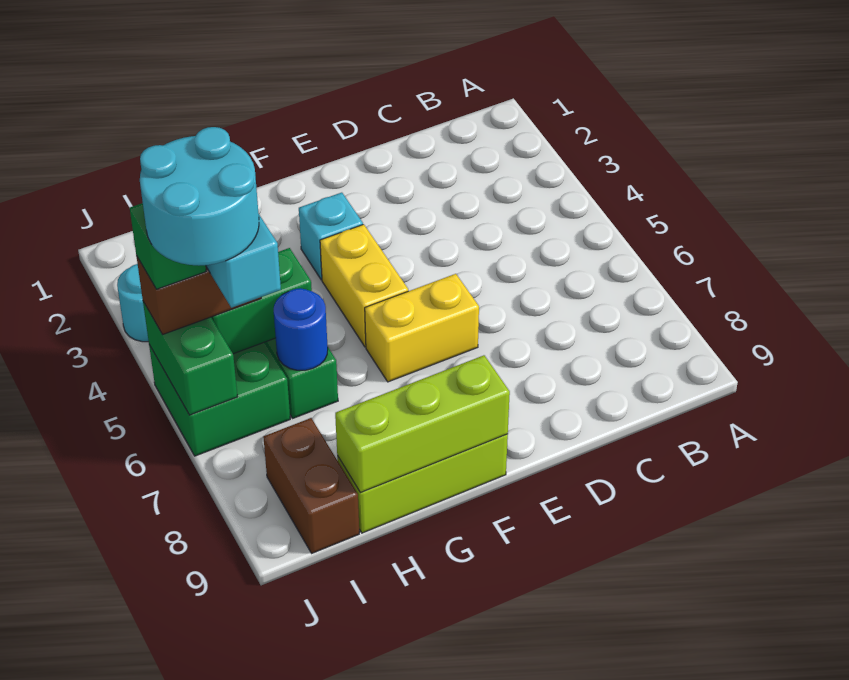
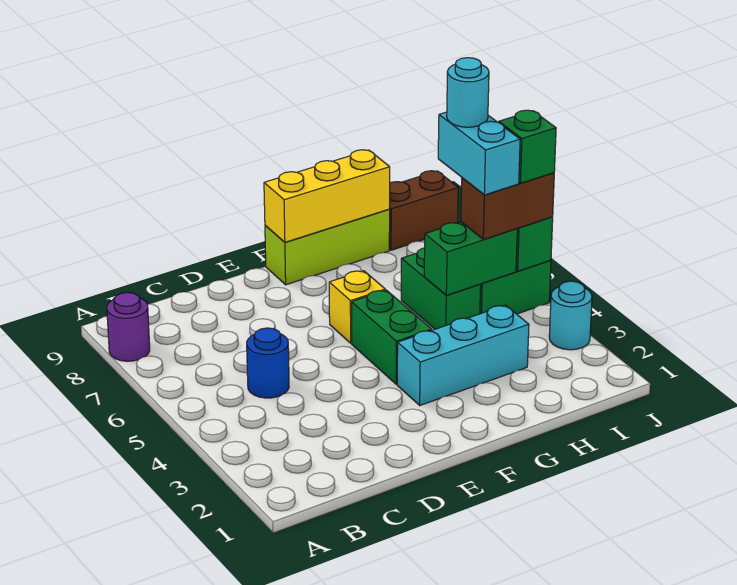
none -> purple 1x1 round brick [107,292,150,361]
yellow 1x2 brick [365,274,479,382] -> yellow 1x1 brick [329,271,385,343]
cyan 1x1 brick [299,193,363,280] -> cyan 1x3 brick [397,305,529,405]
yellow 1x2 brick [320,224,408,347] -> green 1x2 brick [352,290,432,384]
lime 1x3 brick [335,355,510,493] -> yellow 1x3 brick [264,150,390,242]
blue 1x1 round brick [274,288,328,370] -> blue 1x1 round brick moved to [247,328,289,398]
cyan 2x2 round brick [140,127,259,266] -> cyan 1x1 round brick [447,58,489,127]
brown 1x2 brick [263,418,359,553] -> brown 1x2 brick turned to [389,171,458,250]

